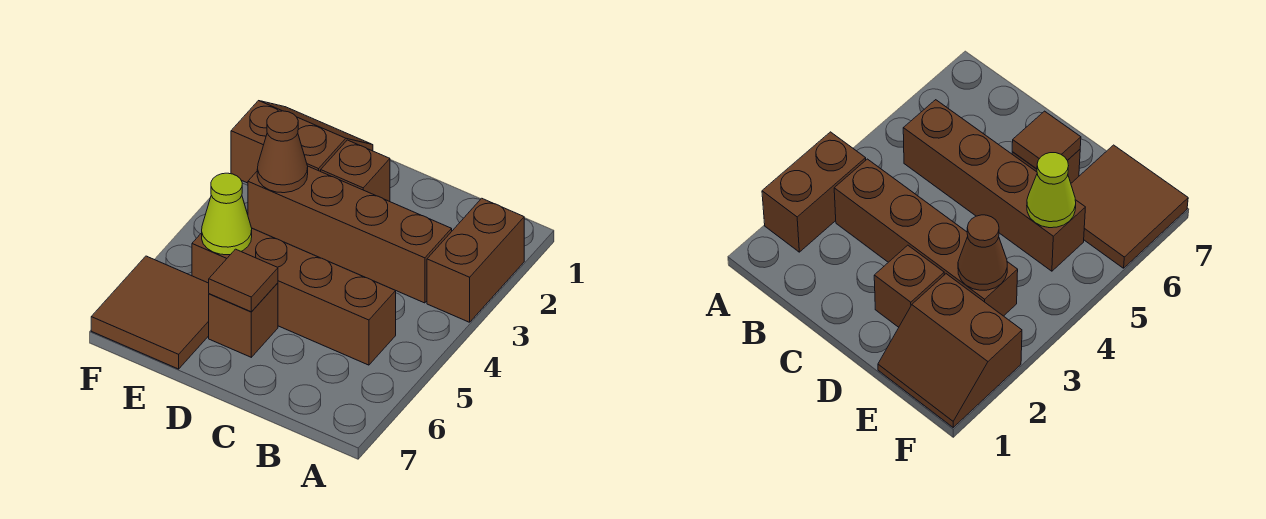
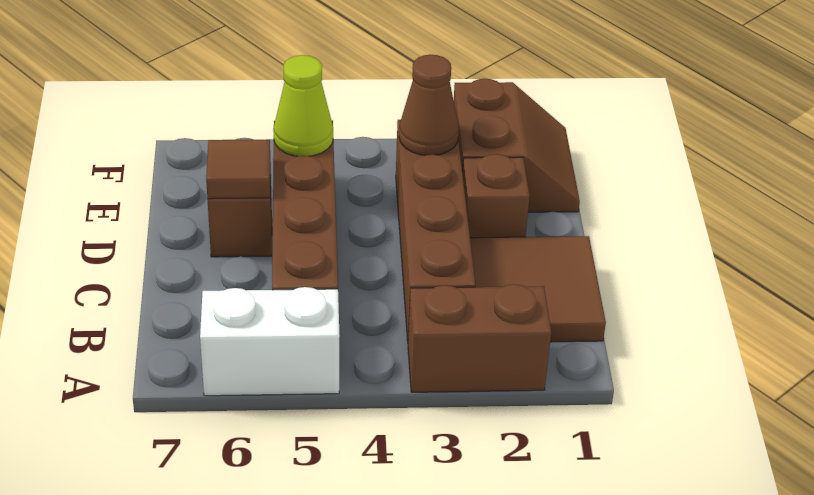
none -> white 1x2 brick [200,287,340,396]
brown 2x2 tile [91,256,209,369] -> brown 2x2 tile moved to [470,236,606,342]

